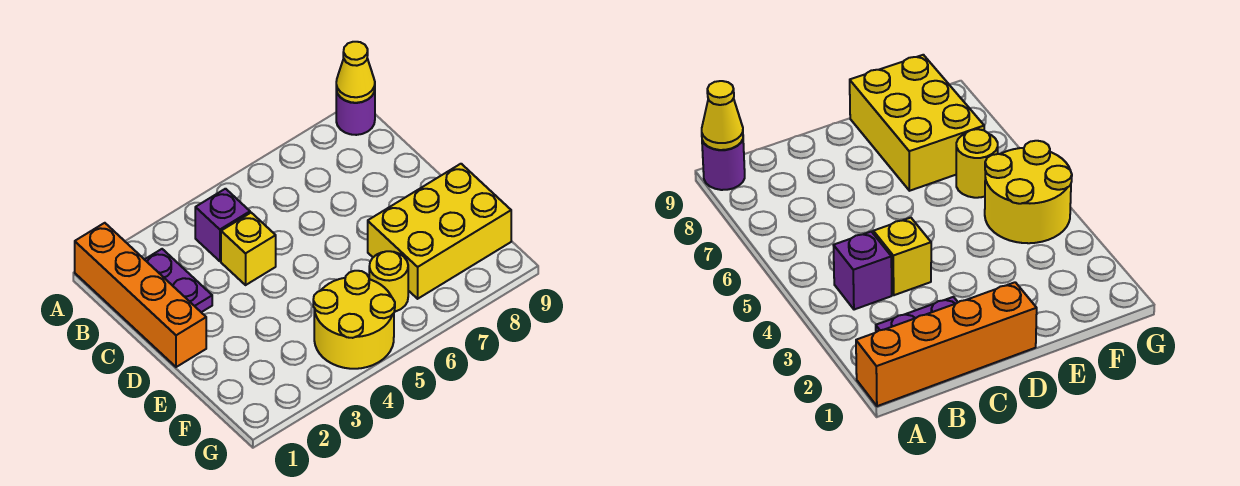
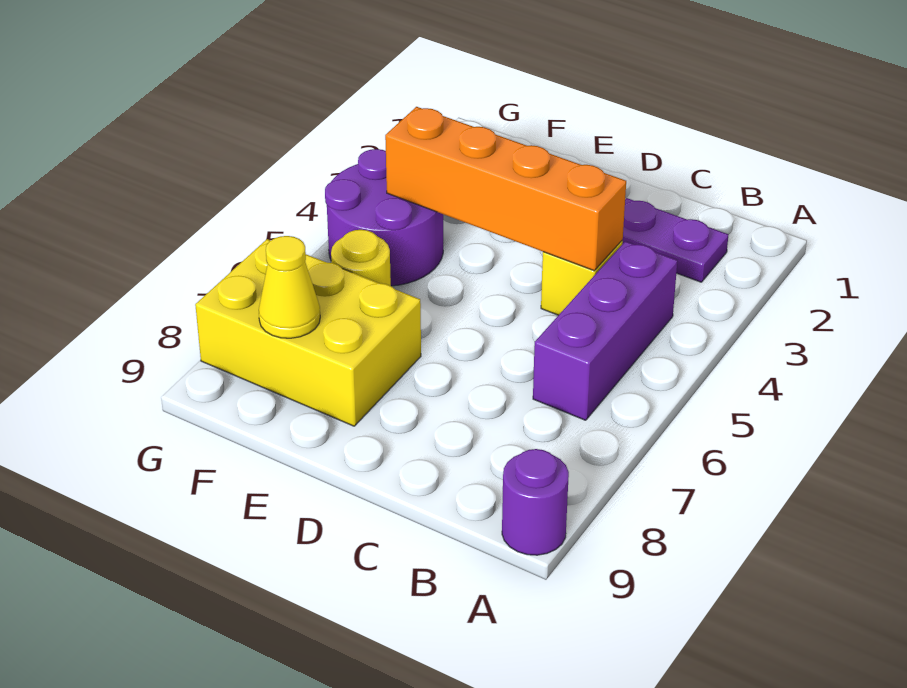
orange 1x4 brick [75,223,206,367] -> orange 1x4 brick moved to [385,107,626,271]
yellow 1x1 cone [336,42,375,103] -> yellow 1x1 cone moved to [259,236,320,338]
purple 1x1 brick [195,189,250,261] -> purple 1x3 brick [533,241,677,420]
yellow 2x3 brick [368,164,511,299] -> yellow 2x3 brick turned to [195,239,421,426]
yellow 2x2 round brick [313,271,395,369] -> purple 2x2 round brick [325,149,443,286]

